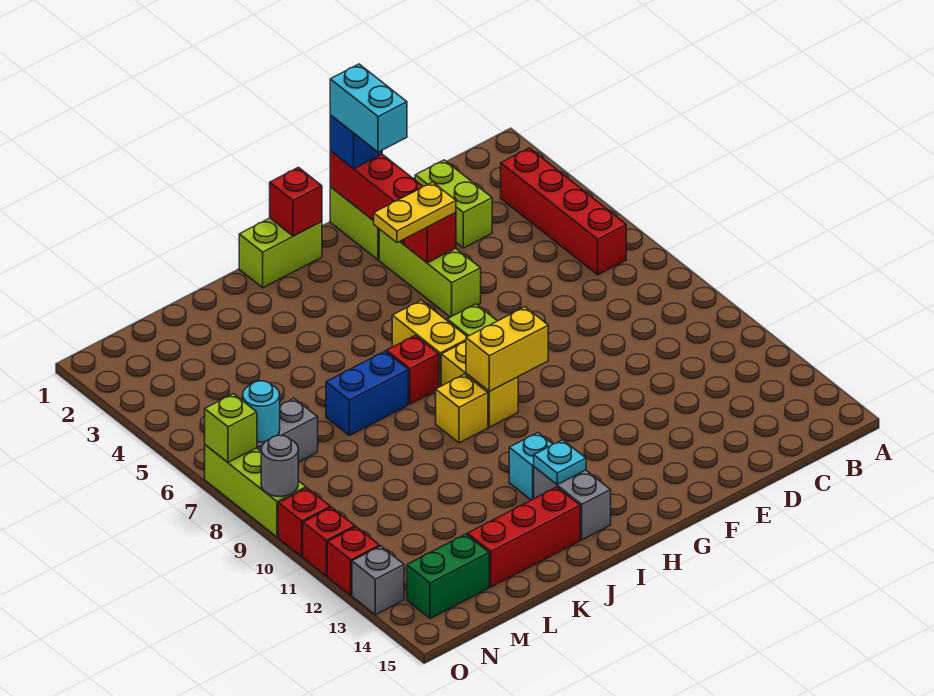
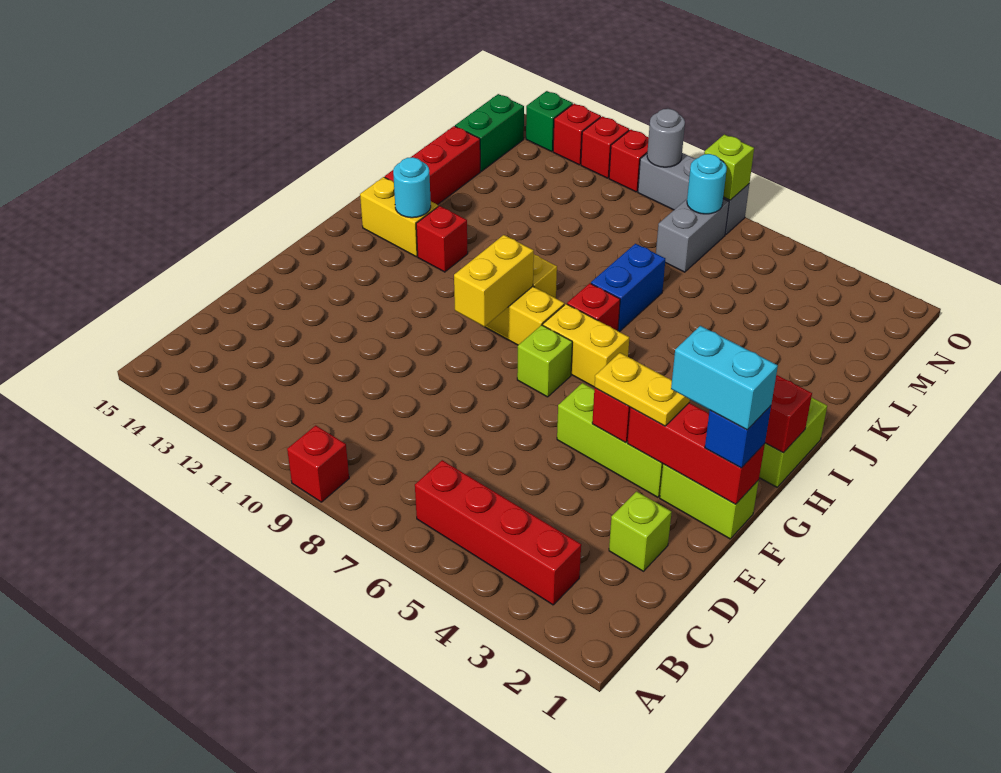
none -> red 1x1 brick [287,425,349,502]
lime 1x2 brick [415,160,492,248] -> lime 1x1 brick [609,491,672,571]
yellow 1x2 plate [374,182,456,243] -> yellow 1x2 plate turned to [595,353,690,426]
cyan 1x1 brick [509,433,552,500] -> red 1x1 brick [416,206,468,272]
grey 1x2 brick [534,467,611,540] -> yellow 1x2 brick [360,177,438,257]
cyan 1x1 plate [534,440,586,484] -> cyan 1x1 round brick [393,157,431,218]
lime 1x3 brick [205,445,306,537] -> grey 1x3 brick [638,153,749,235]
grey 1x1 brick [352,546,404,615] -> green 1x1 brick [526,91,573,152]

